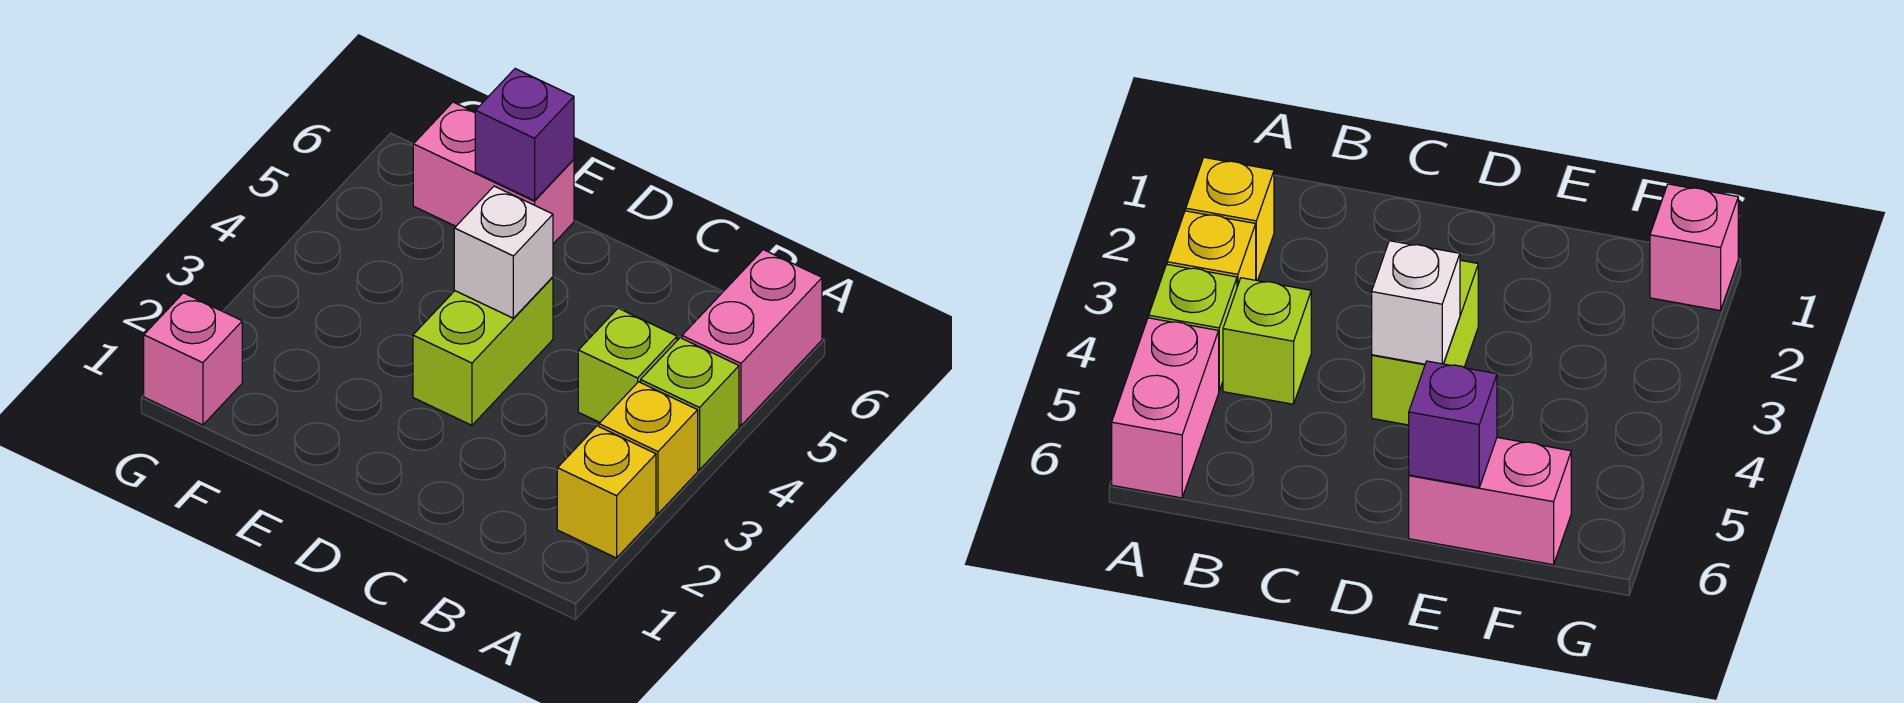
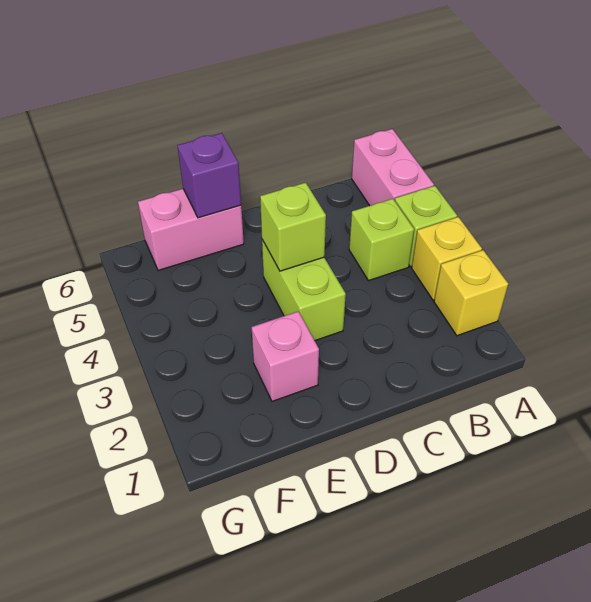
white 1x1 brick [454,186,553,318] -> lime 1x1 brick [260,183,326,271]
pink 1x1 brick [144,293,242,425] -> pink 1x1 brick moved to [252,311,319,401]

